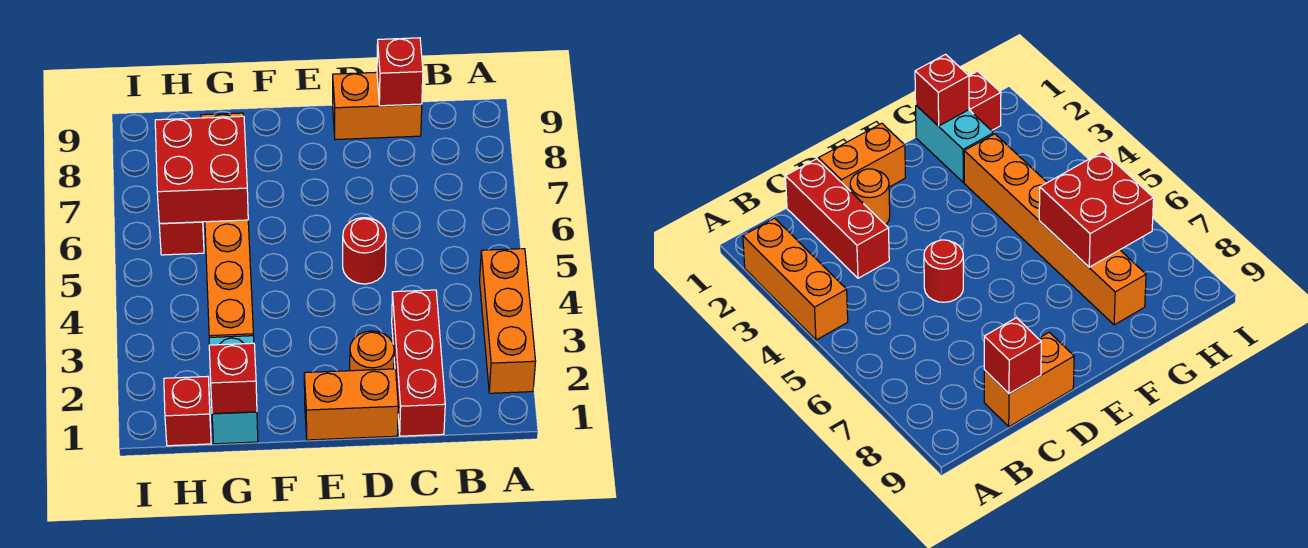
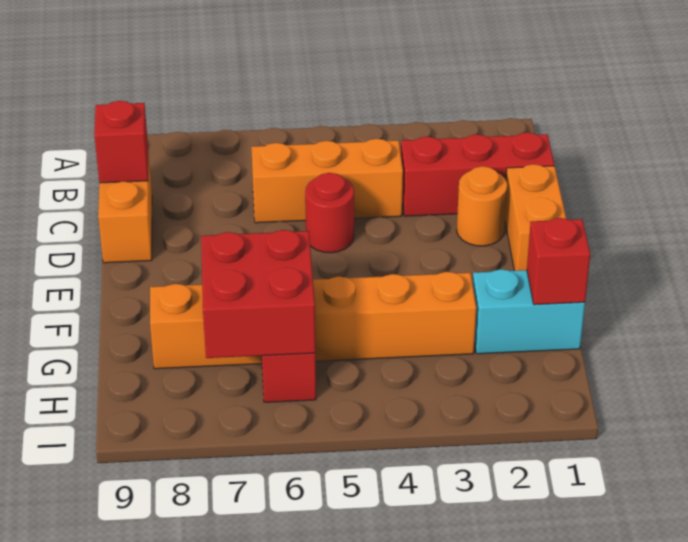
orange 1x3 brick [480,249,536,393] -> orange 1x3 brick moved to [251,139,403,223]
red 1x1 brick [164,376,211,446] -> none

